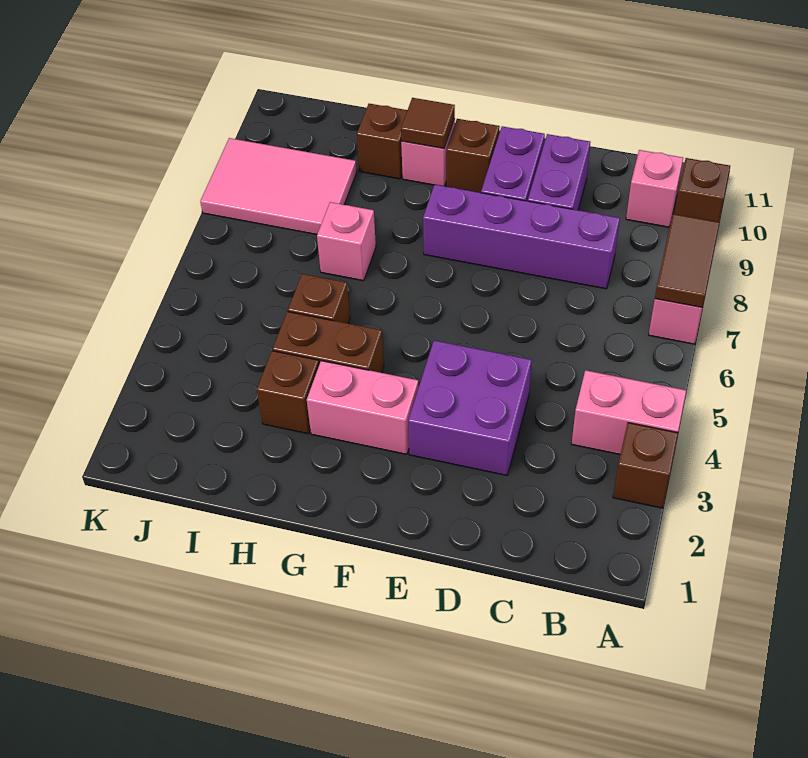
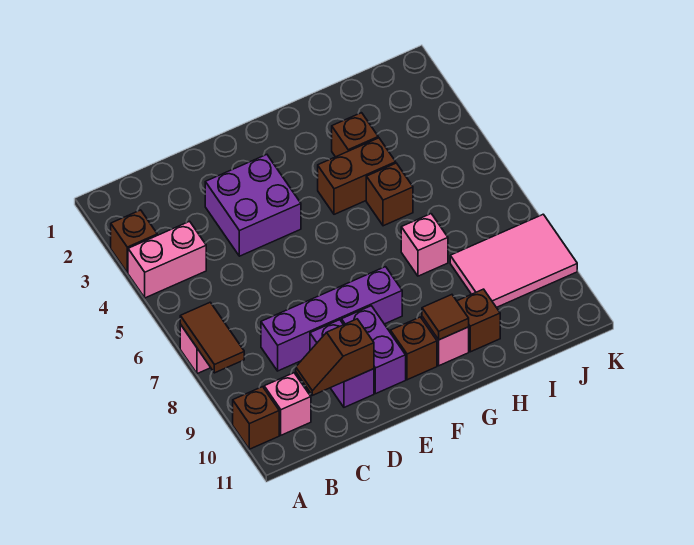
none -> brown 1x2 slope [296,319,374,395]
pink 1x2 brick [307,361,419,454] -> none

